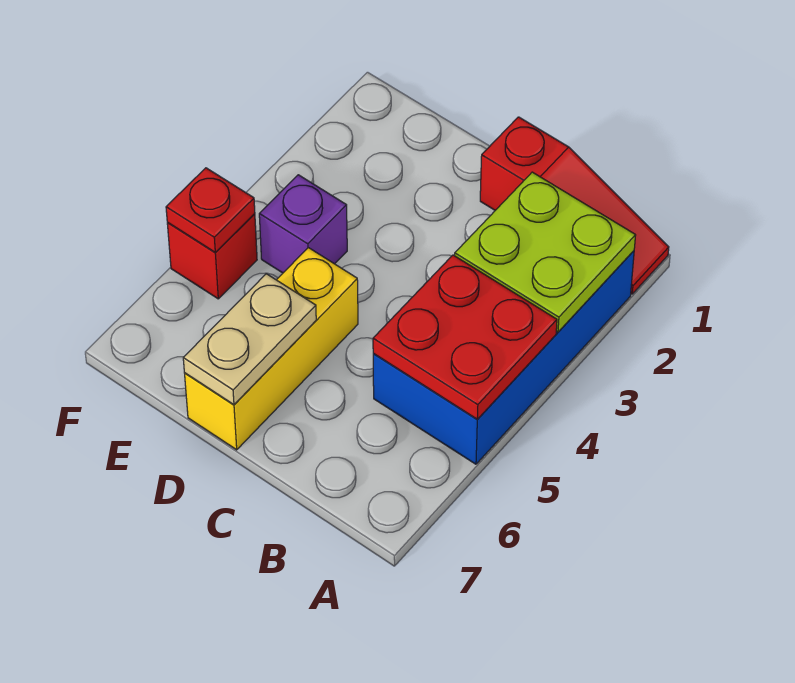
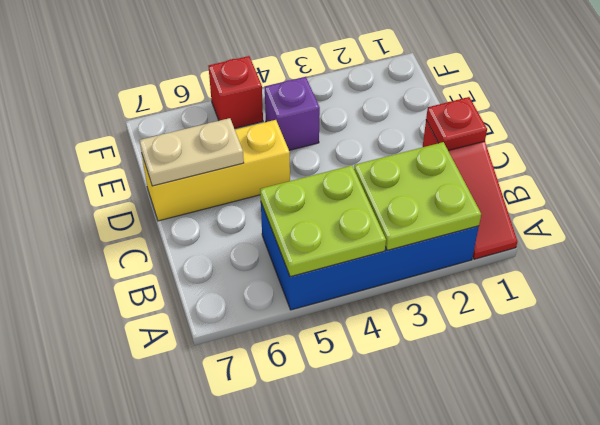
red 2x2 plate [373,255,557,419] -> lime 2x2 plate [260,165,386,277]
red 1x1 plate [166,168,255,253] -> red 1x1 plate moved to [426,97,487,151]

